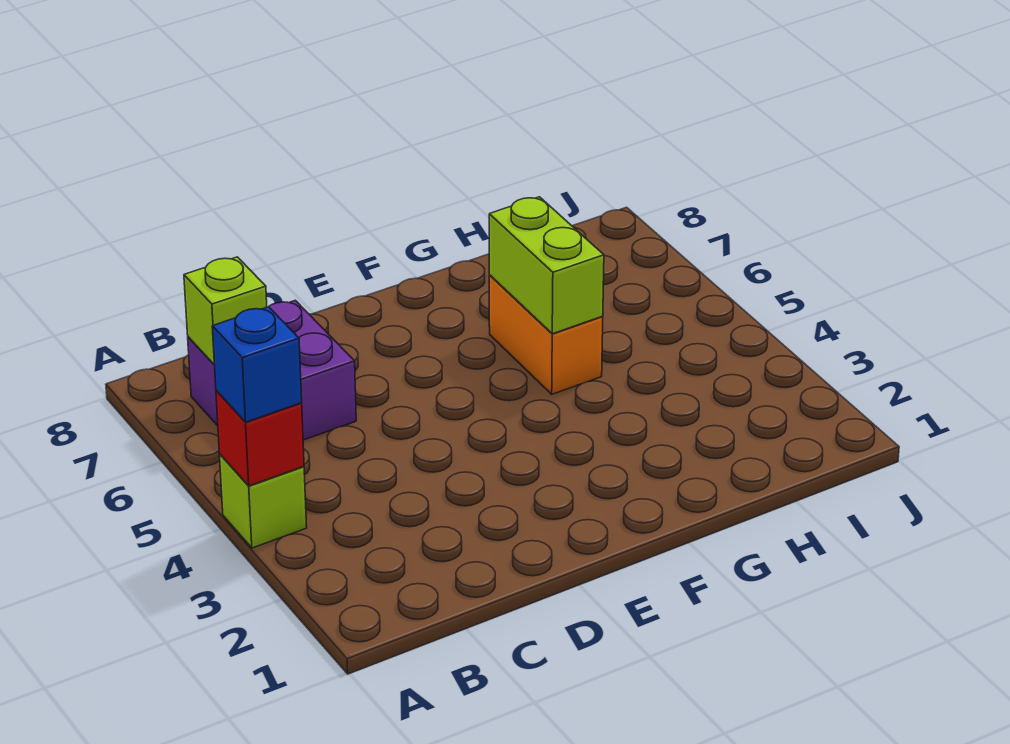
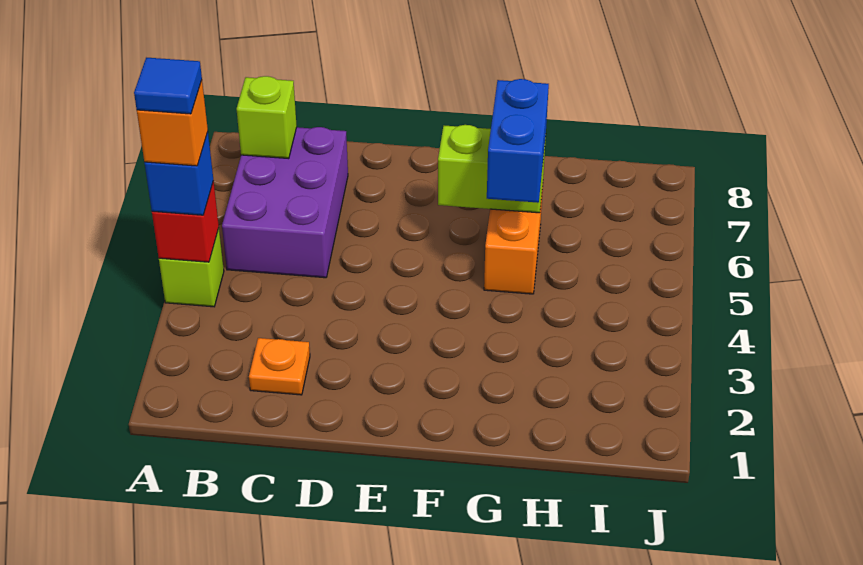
none -> orange 1x1 brick [137,81,208,166]
none -> blue 1x1 tile [134,58,202,114]
purple 2x2 brick [188,300,356,440] -> purple 2x3 brick [222,127,348,278]
none -> orange 1x1 plate [249,338,310,395]
lime 1x2 brick [489,197,604,334] -> lime 1x2 brick turned to [438,125,546,213]
none -> blue 1x2 brick [487,79,549,203]

